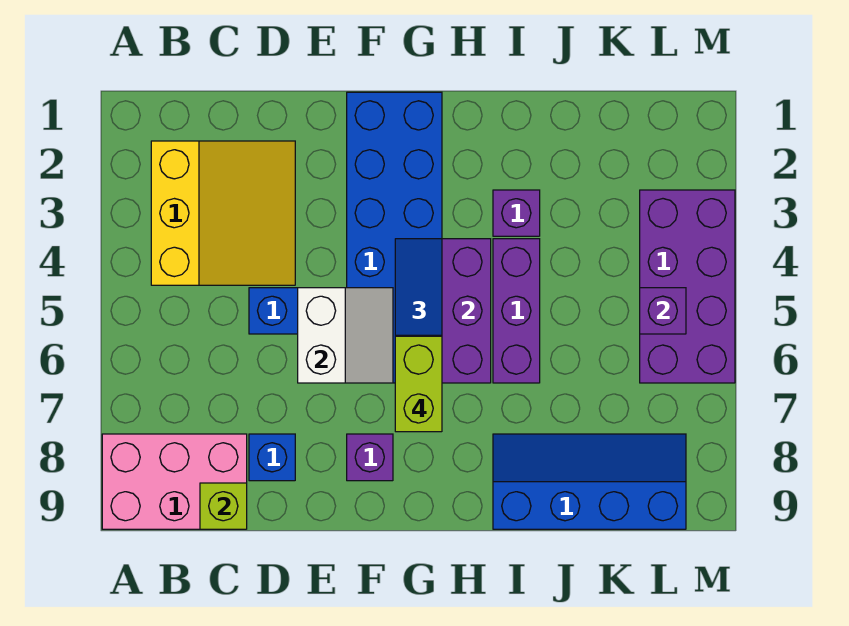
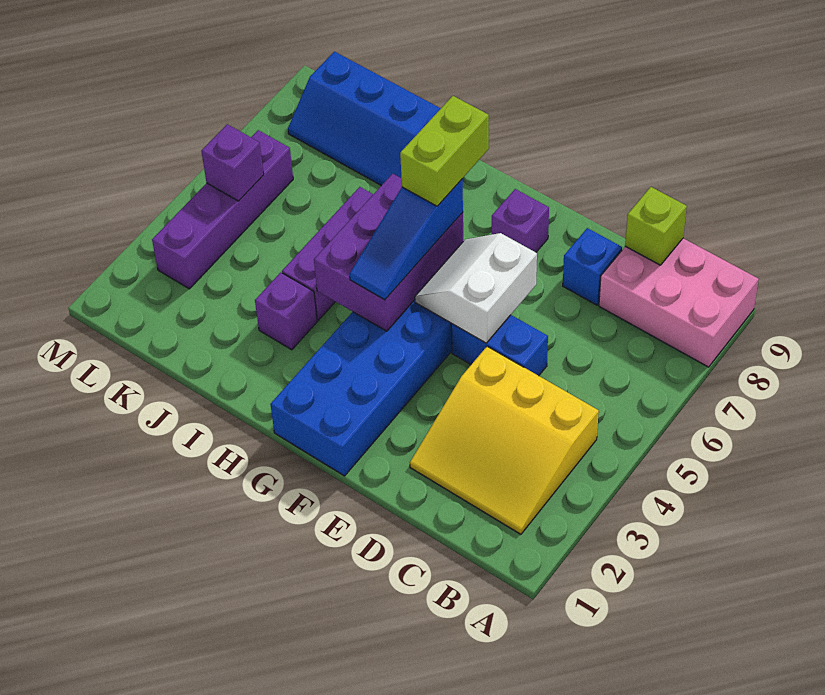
yellow 3x3 slope [151,141,295,285] -> yellow 3x3 slope turned to [410,346,599,534]
purple 2x4 brick [640,190,735,383] -> purple 1x4 brick [152,130,293,289]

